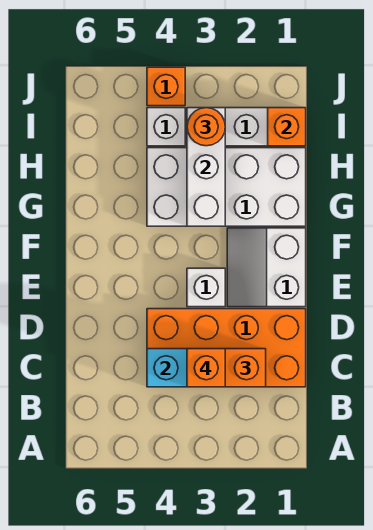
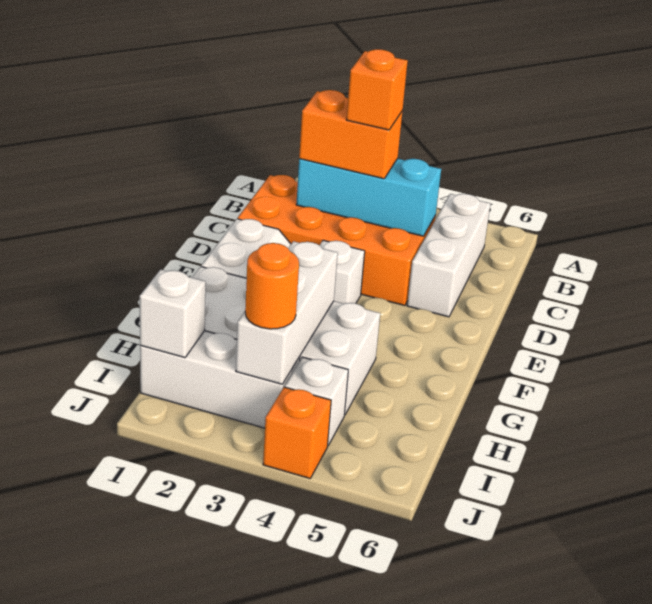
none -> white 1x3 brick [407,194,490,317]
orange 1x1 brick [268,108,306,146] -> white 1x1 brick [140,270,206,358]

